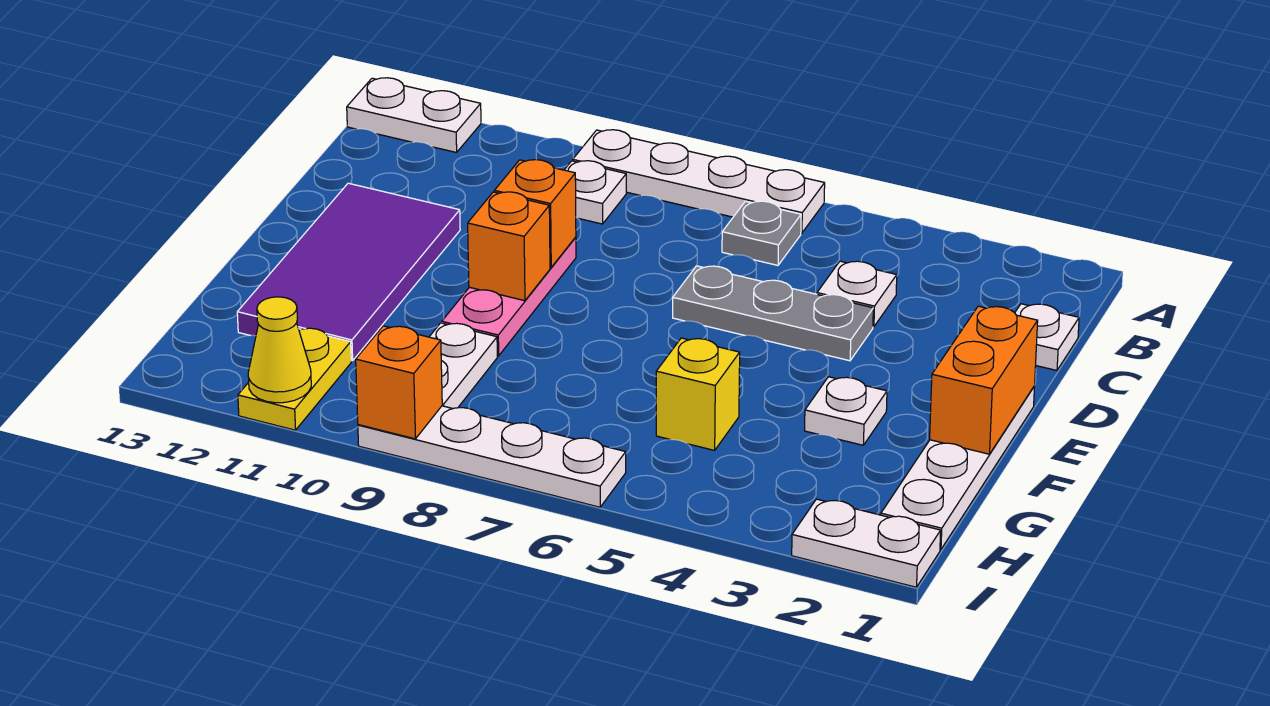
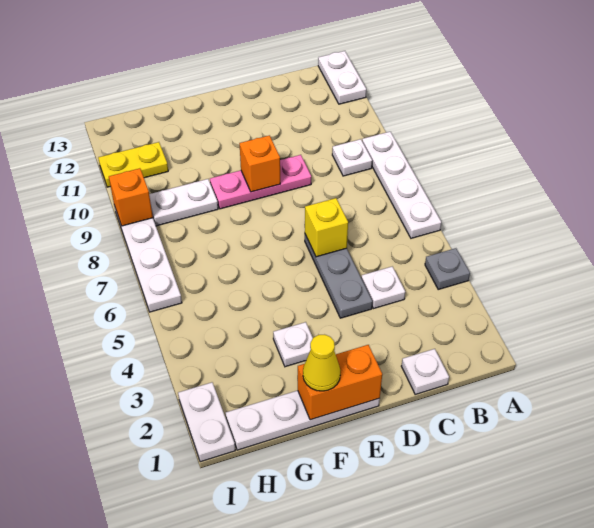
grey 1x1 plate [722,201,801,265] -> grey 1x1 plate moved to [425,248,470,289]
orange 1x1 brick [494,160,576,267] -> none
purple 2x4 tile [237,183,460,361] -> none
yellow 1x1 brick [656,338,740,450] -> yellow 1x1 brick moved to [305,198,348,257]
yellow 1x1 cone [248,297,311,403] -> yellow 1x1 cone moved to [303,335,341,391]

